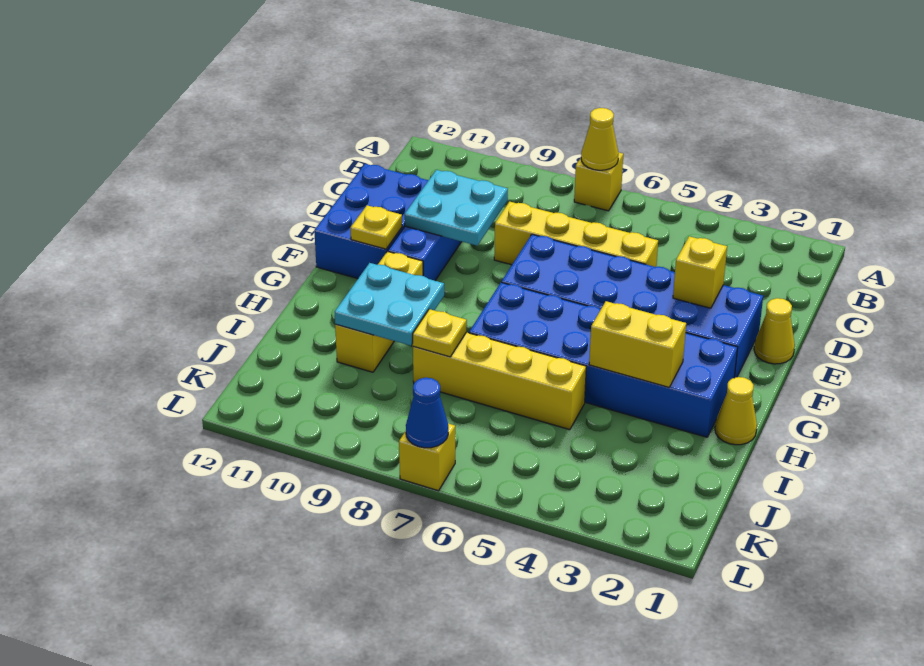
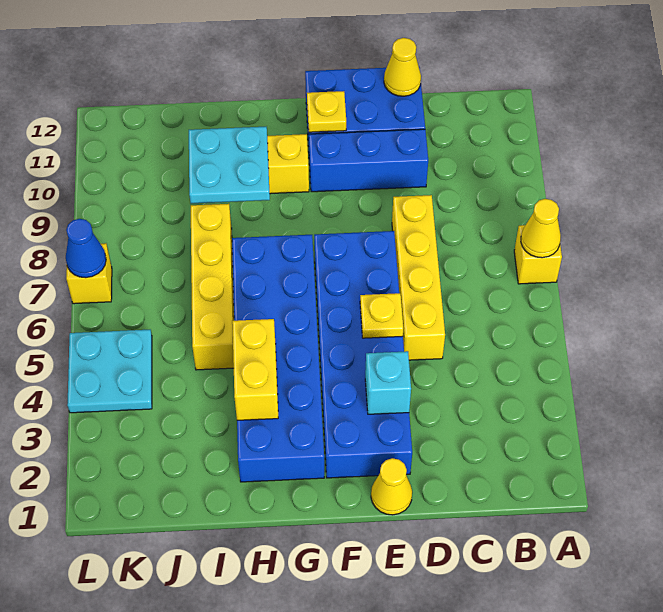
cyan 2x2 plate [405,170,508,246] -> cyan 2x2 plate moved to [67,330,152,413]
yellow 1x1 brick [673,236,727,308] -> cyan 1x1 brick [365,351,411,414]
yellow 1x1 cone [715,377,757,445] -> yellow 1x1 cone moved to [384,38,421,96]
yellow 1x1 plate [413,309,467,357] -> yellow 1x1 plate moved to [360,293,403,338]

